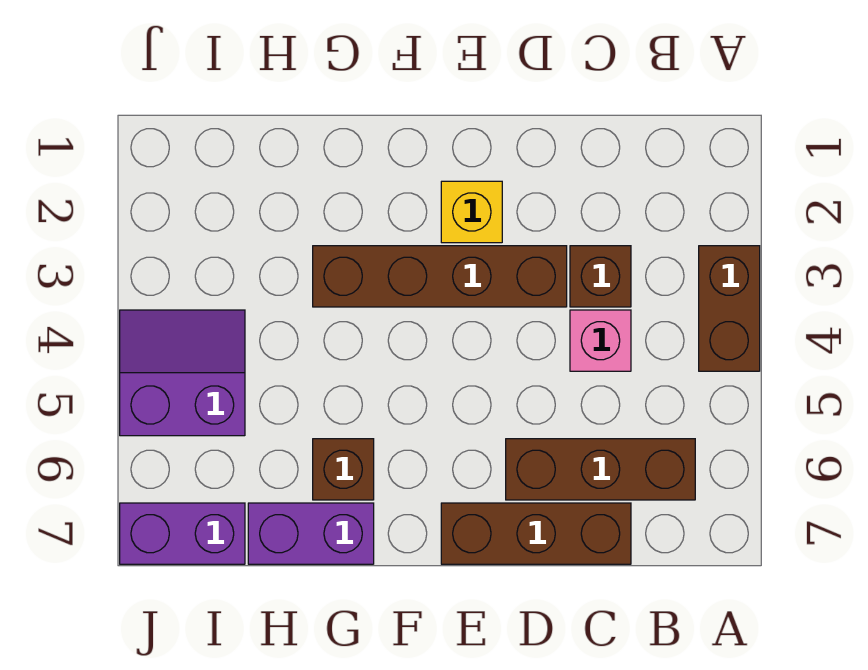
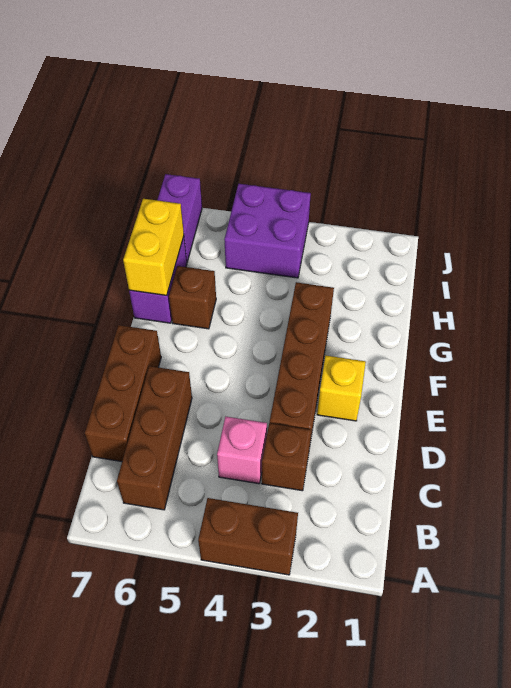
none -> yellow 1x2 brick [123,199,184,295]
purple 2x2 slope [120,310,245,436] -> purple 2x2 brick [224,184,311,278]

